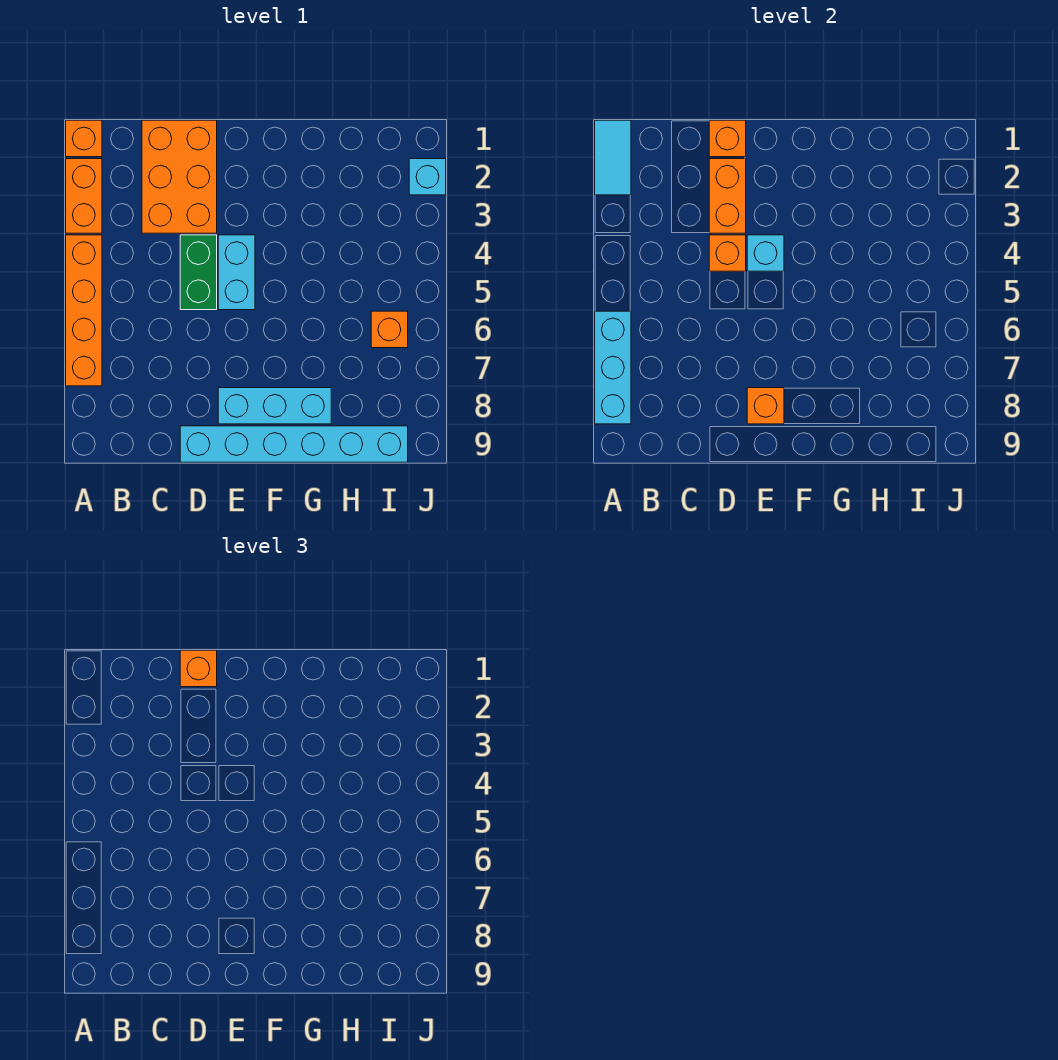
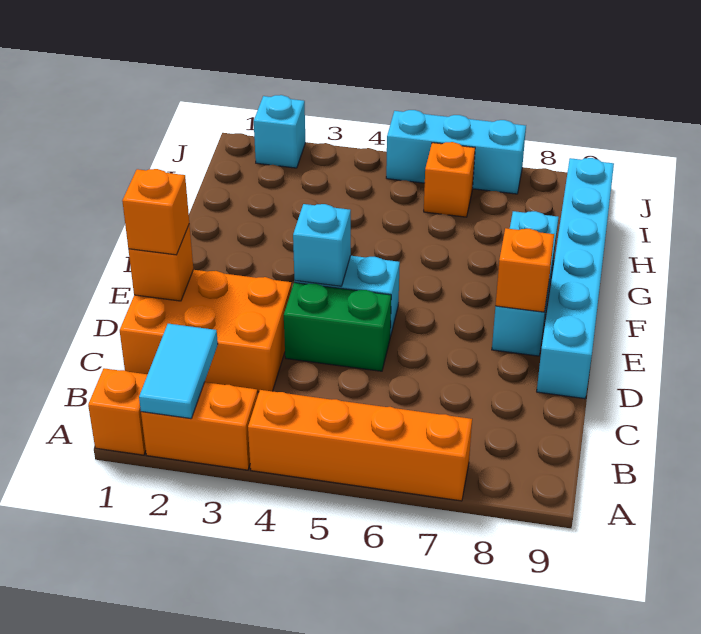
cyan 1x2 tile [595,120,631,195] -> cyan 1x2 tile turned to [139,324,218,419]
cyan 1x3 brick [595,311,631,424] -> cyan 1x3 brick moved to [386,110,526,194]
orange 1x2 brick [709,159,746,233] -> none
orange 1x1 brick [709,235,746,271] -> none

